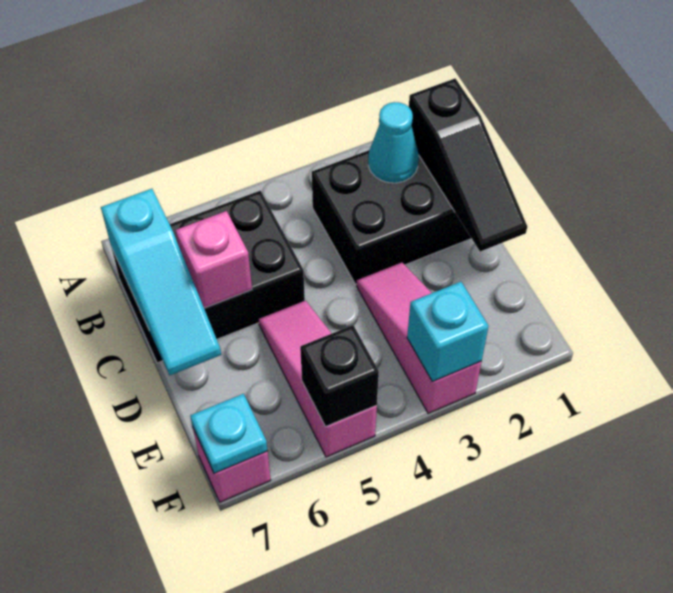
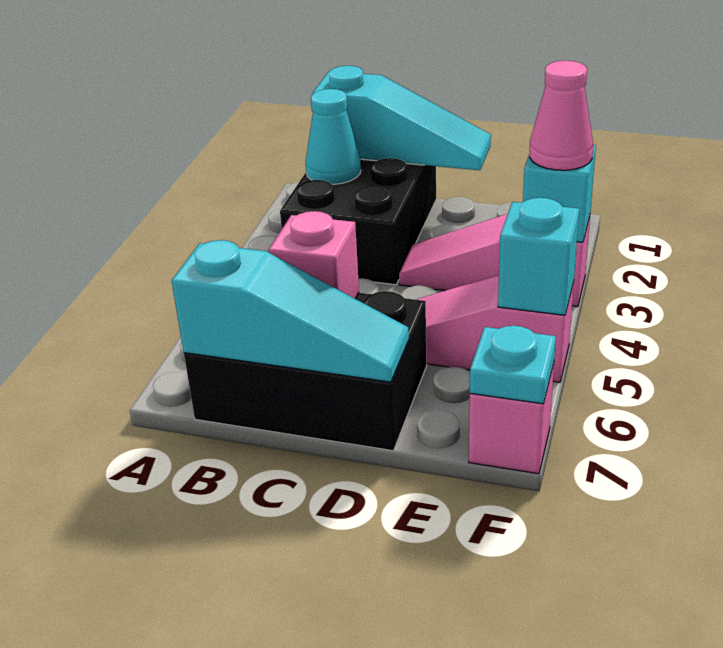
black 1x3 slope [409,79,527,252] -> cyan 1x3 slope [312,66,491,170]
black 2x3 brick [111,191,305,363] -> black 2x3 brick turned to [184,291,427,451]
none -> pink 1x1 cone [530,61,593,170]
black 1x1 brick [300,325,379,427] -> cyan 1x1 brick [498,198,579,315]

